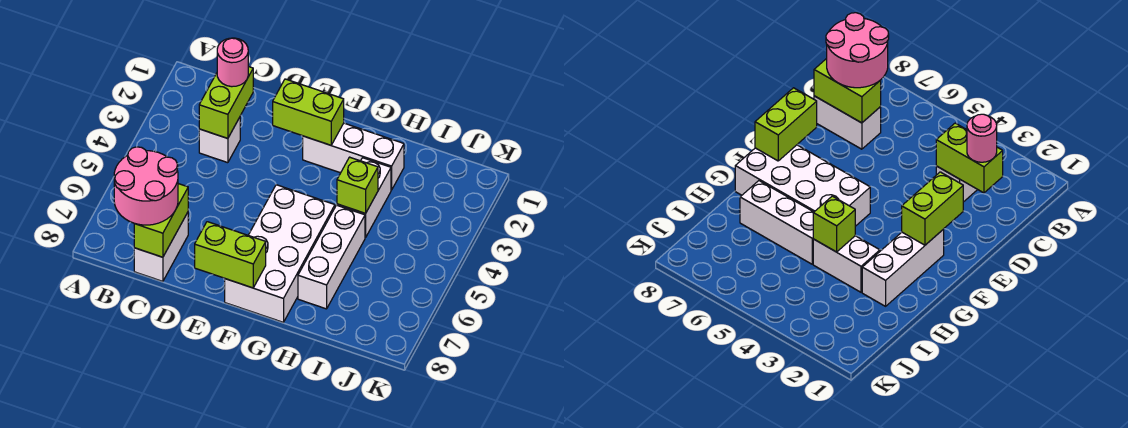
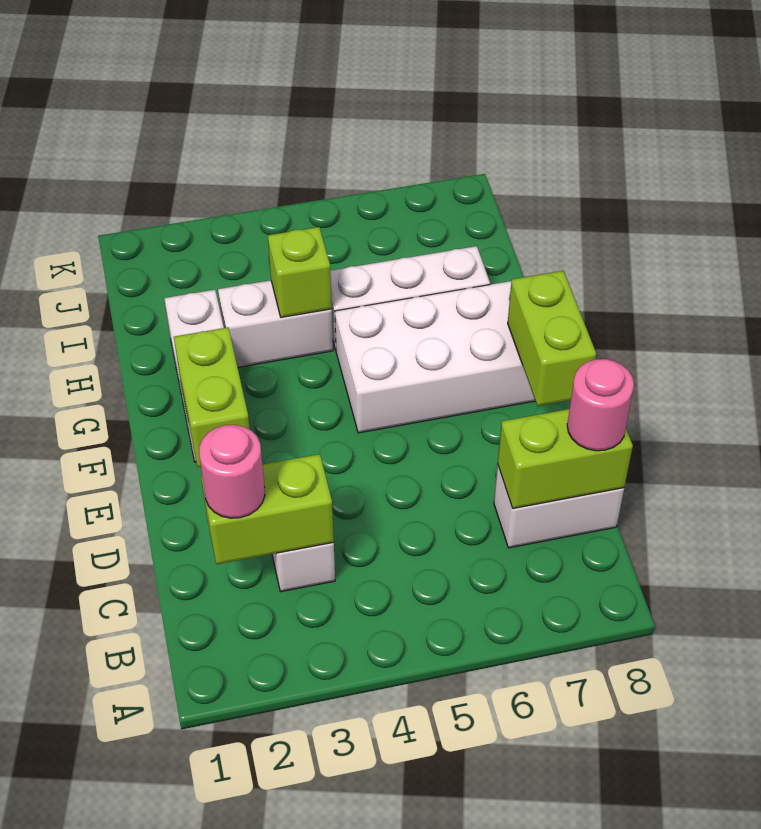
pink 2x2 round brick [114,147,178,225] -> pink 1x1 round brick [567,359,634,451]

